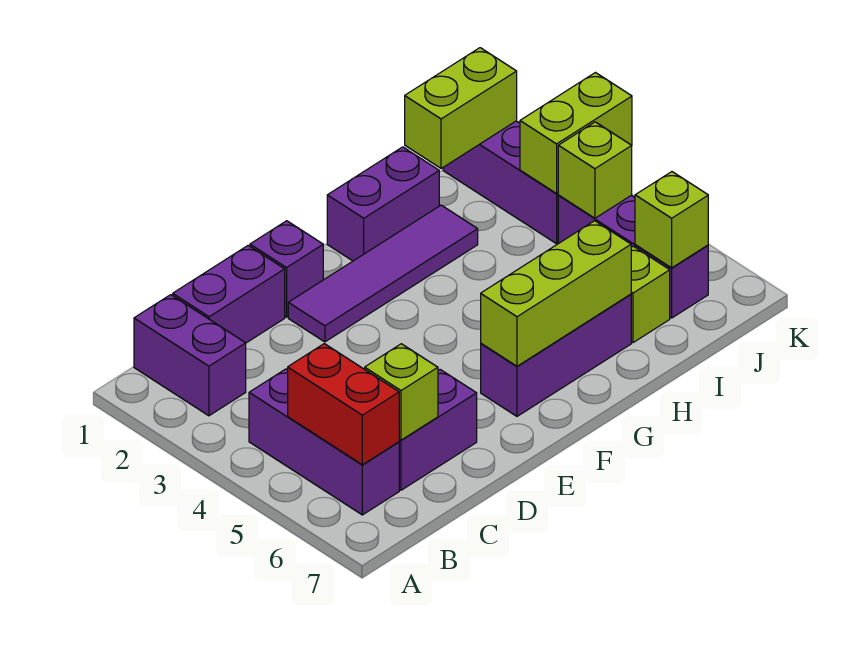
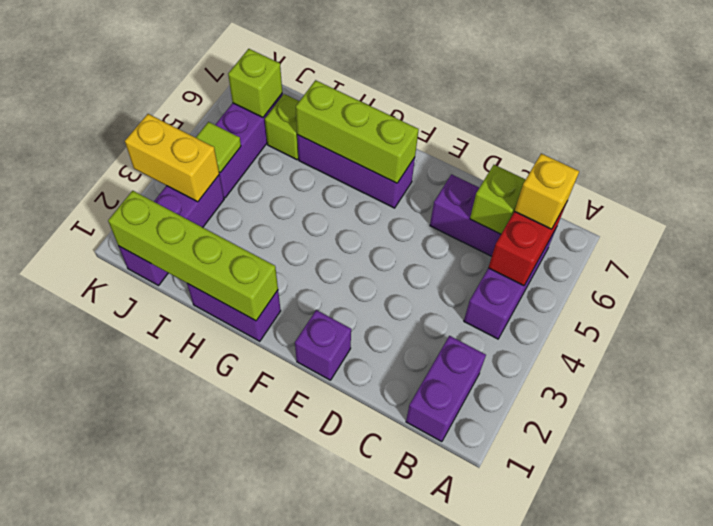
none -> yellow 1x1 brick [515,154,579,229]
purple 1x2 brick [173,246,285,343] -> none
purple 1x4 tile [288,205,478,342] -> none
lime 1x2 brick [405,48,517,169] -> lime 1x4 brick [108,191,278,321]
lime 1x2 brick [520,73,632,193] -> yellow 1x2 brick [125,114,219,202]
lime 1x1 brick [558,122,632,218] -> lime 1x1 tile [196,122,241,173]

